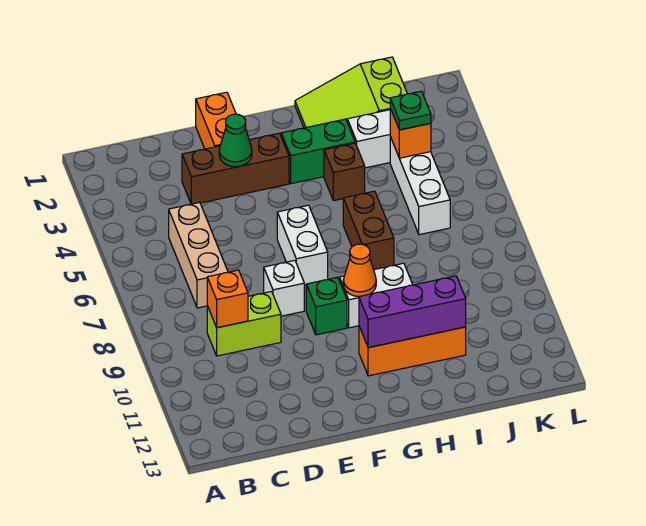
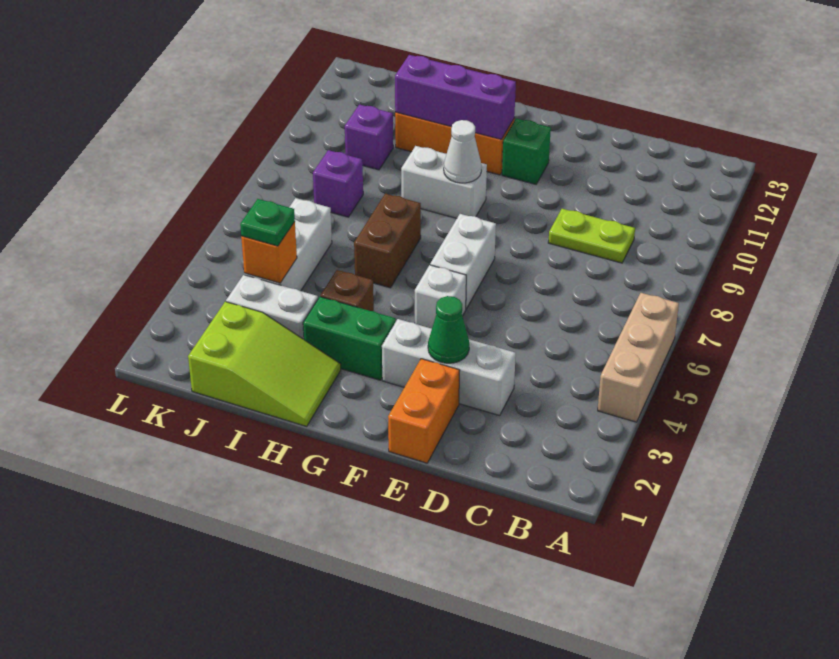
tan 1x3 brick [169,202,228,308] -> tan 1x3 brick moved to [598,293,679,422]
lime 1x2 brick [207,291,281,356] -> lime 1x2 plate [548,209,635,263]
orange 1x1 brick [207,270,248,328] -> none
brown 1x3 brick [182,133,289,204] -> white 1x3 brick [382,319,516,416]
white 1x1 brick [264,260,304,316] -> white 1x1 brick moved to [415,265,466,329]
green 1x1 brick [306,277,347,335] -> green 1x1 brick moved to [502,119,551,184]
orange 1x1 cone [343,244,376,297] -> white 1x1 cone [444,120,482,183]
none -> purple 1x1 brick [313,150,363,217]
none -> purple 1x1 brick [345,104,393,170]

